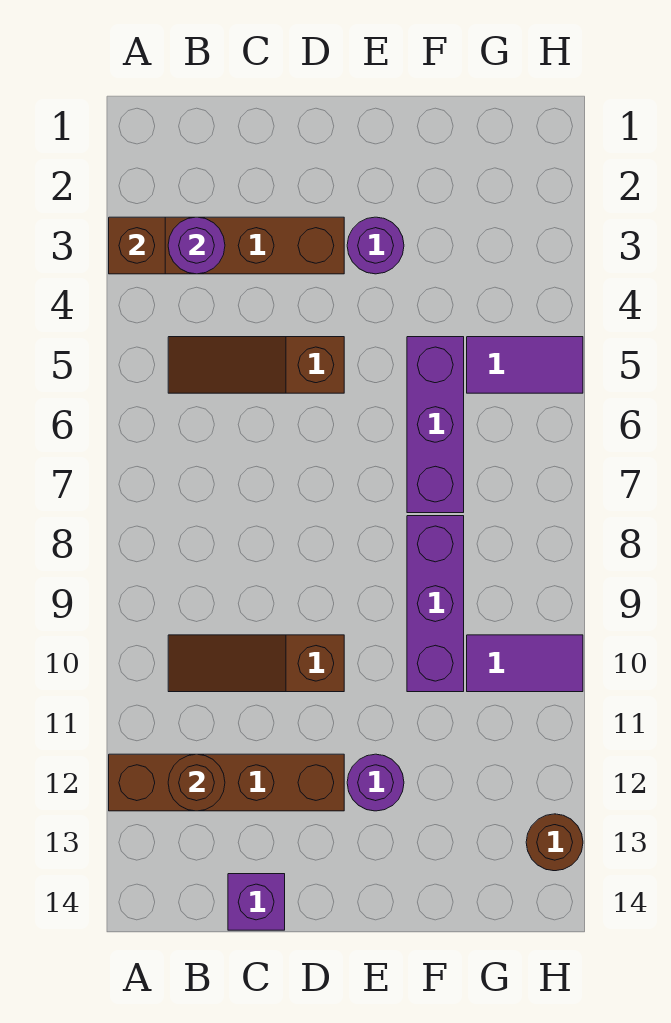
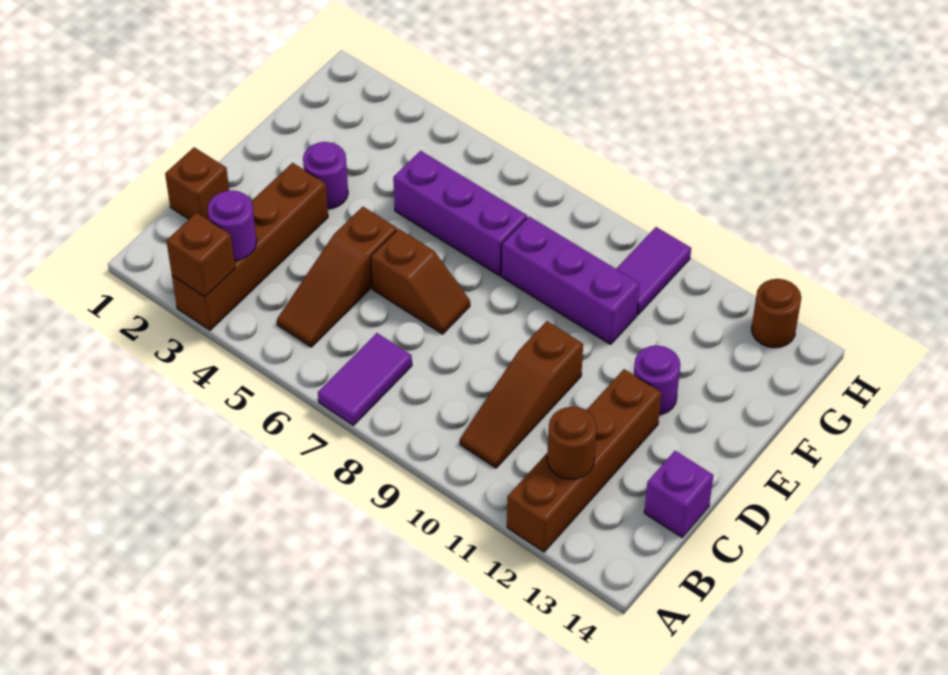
none -> brown 1x1 brick [165,147,229,220]
none -> brown 1x2 slope [371,229,470,334]
purple 1x2 tile [467,337,583,393] -> purple 1x2 tile moved to [318,333,412,425]

